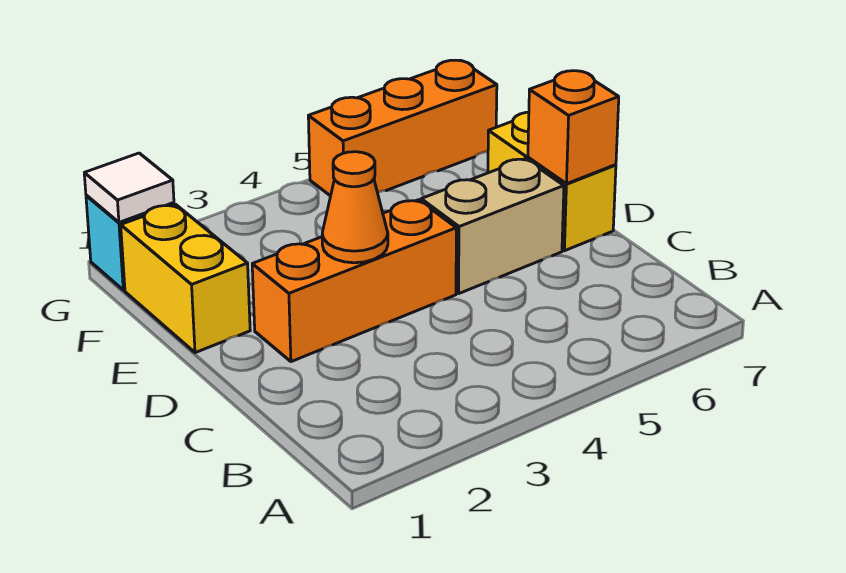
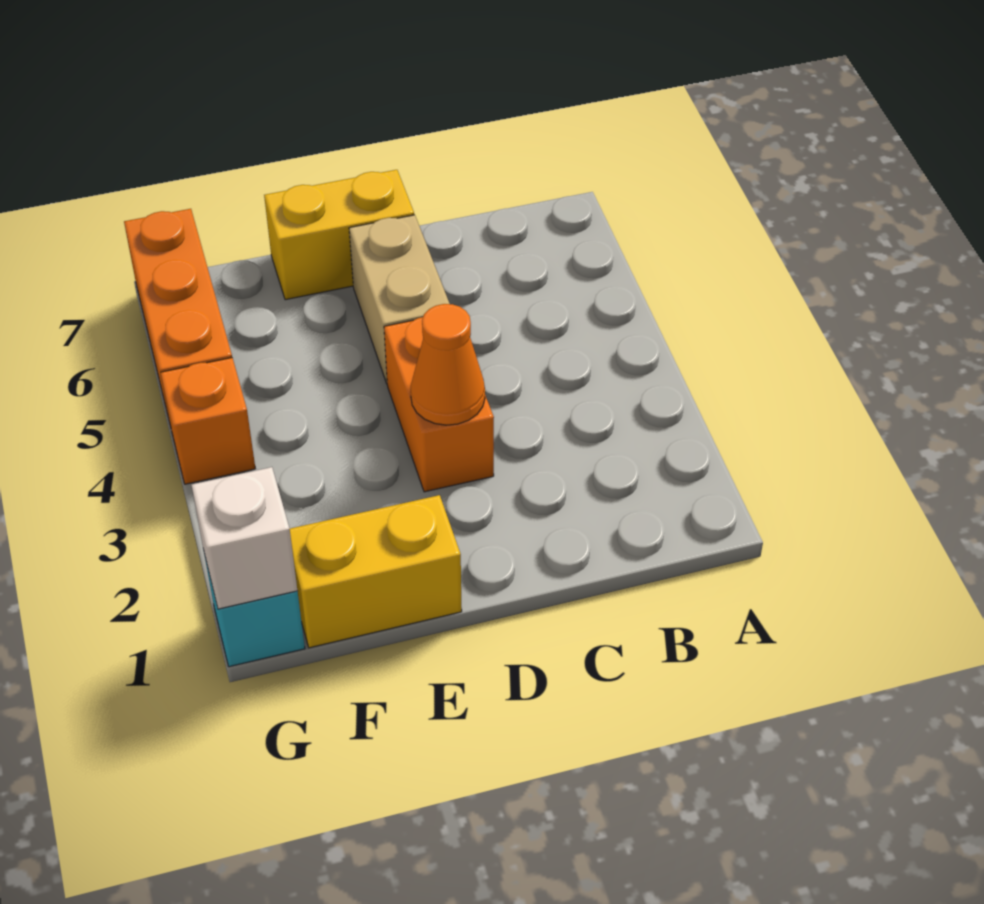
orange 1x3 brick [252,200,456,362] -> orange 1x2 brick [384,317,494,492]
orange 1x1 brick [528,71,619,184] -> orange 1x1 brick moved to [161,358,255,484]
white 1x1 tile [84,153,174,222] -> white 1x1 brick [192,467,297,609]

